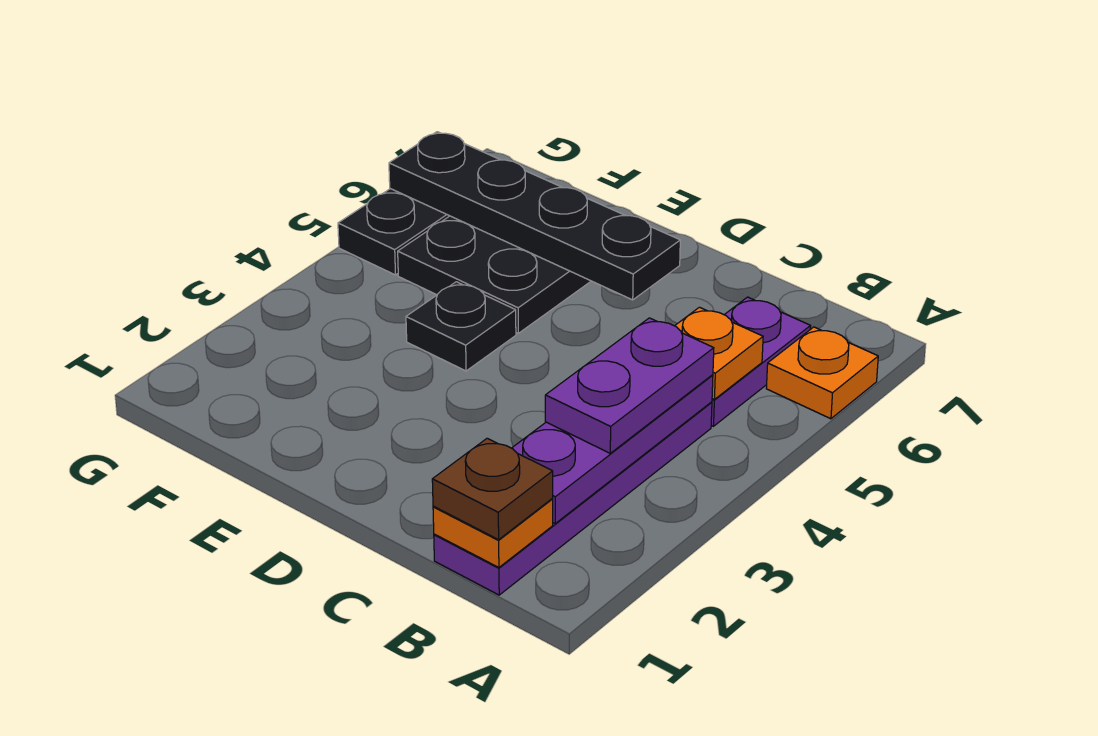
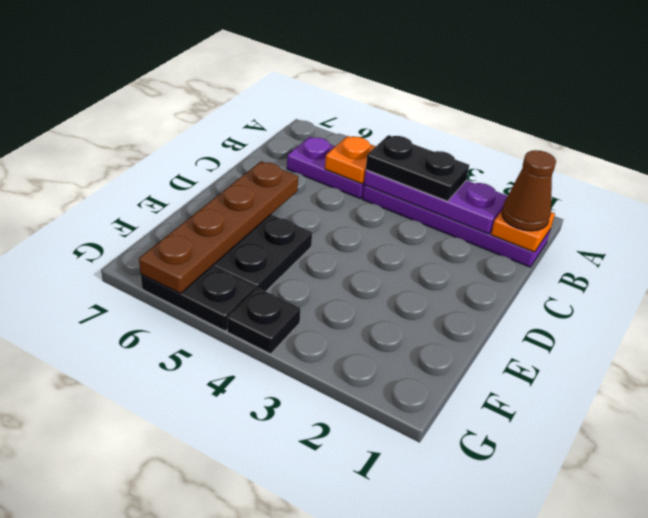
orange 1x1 plate [766,327,878,419] -> none
brown 1x1 plate [432,438,553,540] -> brown 1x1 cone [502,150,556,231]
purple 1x2 plate [545,318,714,453] -> black 1x2 plate [366,135,469,201]
black 1x4 plate [389,132,680,300] -> brown 1x4 plate [139,161,298,293]
black 1x1 plate [406,282,516,371] -> black 1x1 plate moved to [227,288,300,354]

